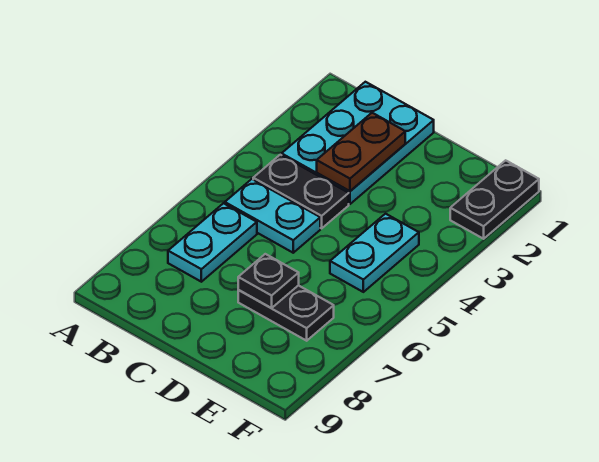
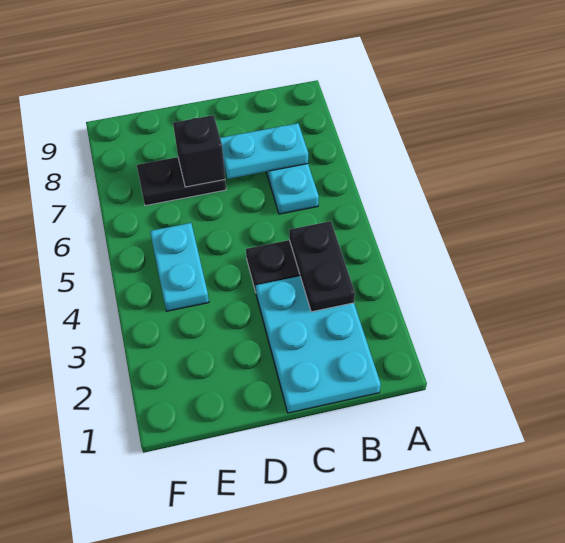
cyan 1x2 plate [225,179,320,253] -> cyan 1x2 plate moved to [220,123,308,179]
brown 1x2 plate [317,113,405,191] -> none
black 1x1 plate [238,254,299,308] -> black 1x1 brick [173,115,225,187]
black 1x2 plate [450,160,539,239] -> black 1x2 plate moved to [289,221,355,312]

